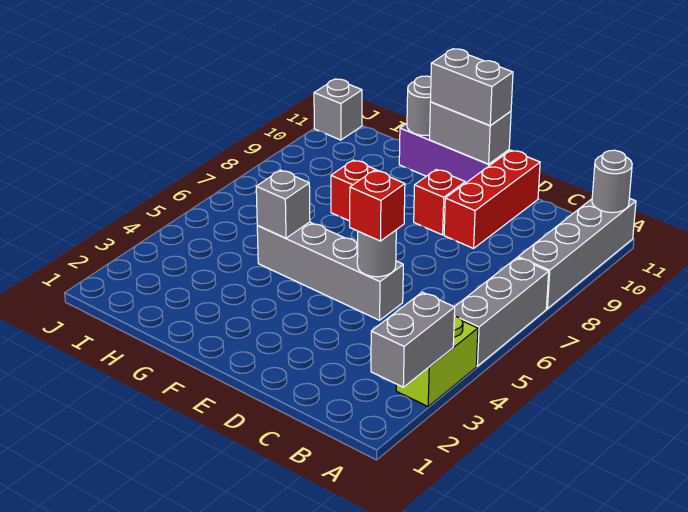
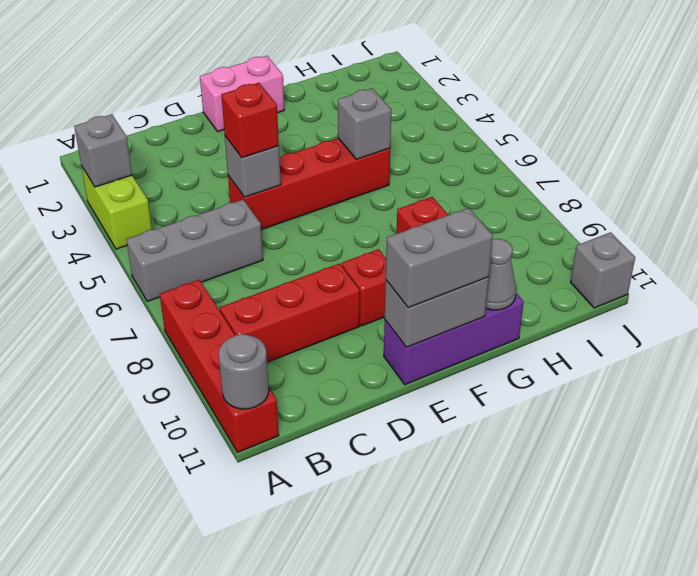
grey 1x2 brick [371,292,455,387] -> grey 1x1 brick [74,114,132,187]
grey 1x3 brick [454,258,549,366] -> grey 1x3 brick turned to [126,200,263,301]
grey 1x4 brick [518,198,636,309] -> red 1x4 brick [160,280,279,452]
grey 1x4 brick [257,222,403,320] -> red 1x4 brick [228,138,390,230]
grey 1x1 round brick [357,230,396,277] -> grey 1x1 brick [225,136,281,197]
red 1x3 brick [444,150,540,248] -> red 1x3 brick turned to [220,263,360,362]
none -> pink 1x2 brick [200,56,284,132]
grey 1x1 round brick [407,76,431,135] -> grey 1x1 cone [486,239,516,310]

